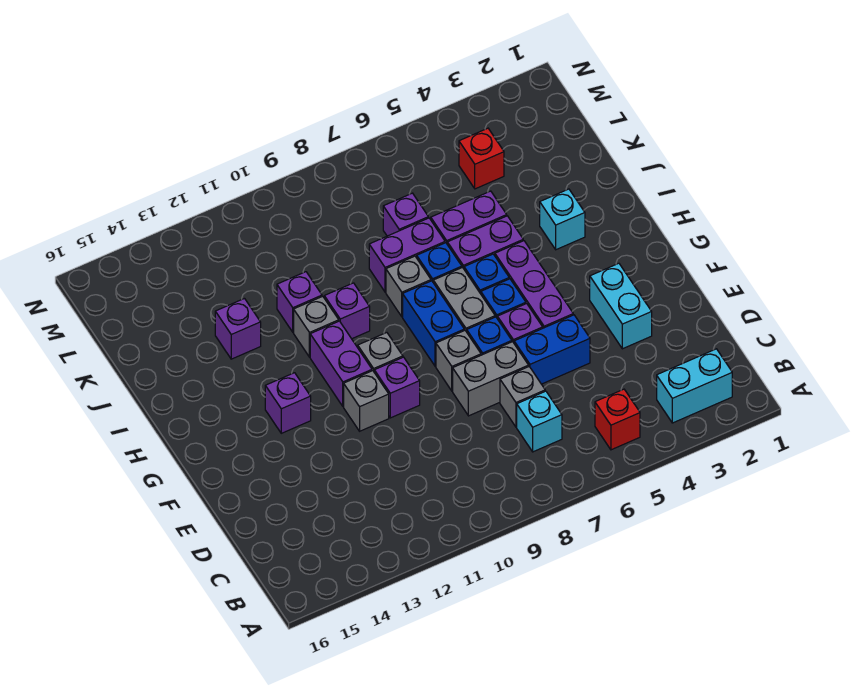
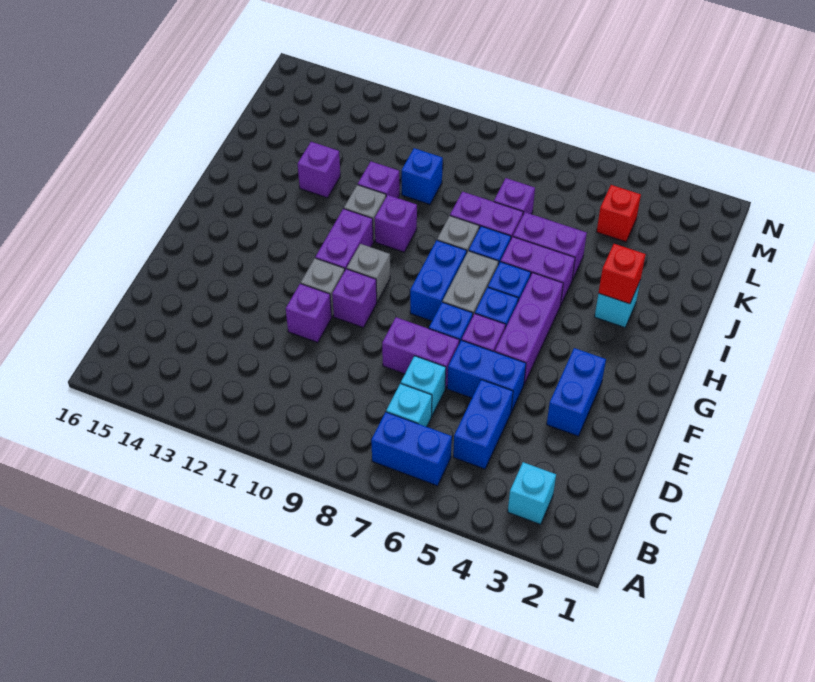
cyan 1x2 brick [657,349,732,423] -> cyan 1x1 brick [508,462,556,524]
red 1x1 brick [595,389,640,450] -> red 1x1 brick moved to [599,244,646,304]
none -> blue 1x2 brick [371,412,452,486]
none -> blue 1x2 brick [453,380,513,469]
grey 1x1 brick [500,367,545,427] -> cyan 1x1 brick [401,356,446,416]
cyan 1x2 brick [590,263,652,349] -> blue 1x2 brick [547,348,606,436]
grey 1x2 brick [453,342,529,416] -> purple 1x2 brick [382,317,459,388]
grey 1x1 brick [436,330,481,391] -> none
purple 1x1 brick [265,373,311,433] -> purple 1x1 brick moved to [286,284,332,343]
none -> blue 1x1 brick [402,148,443,204]

